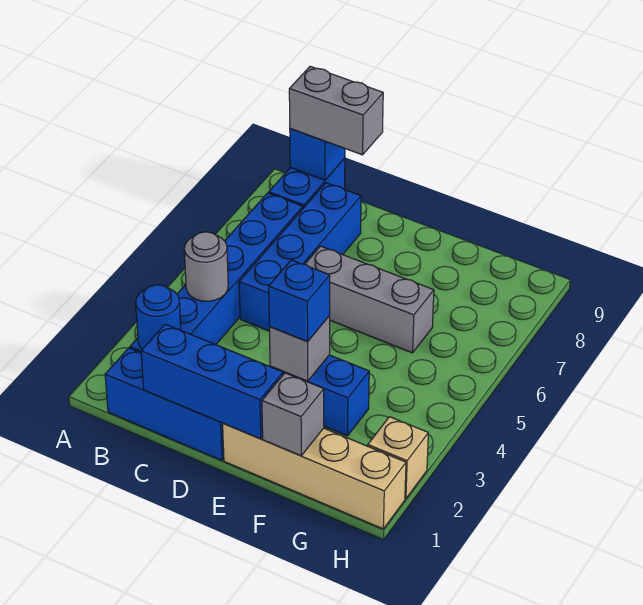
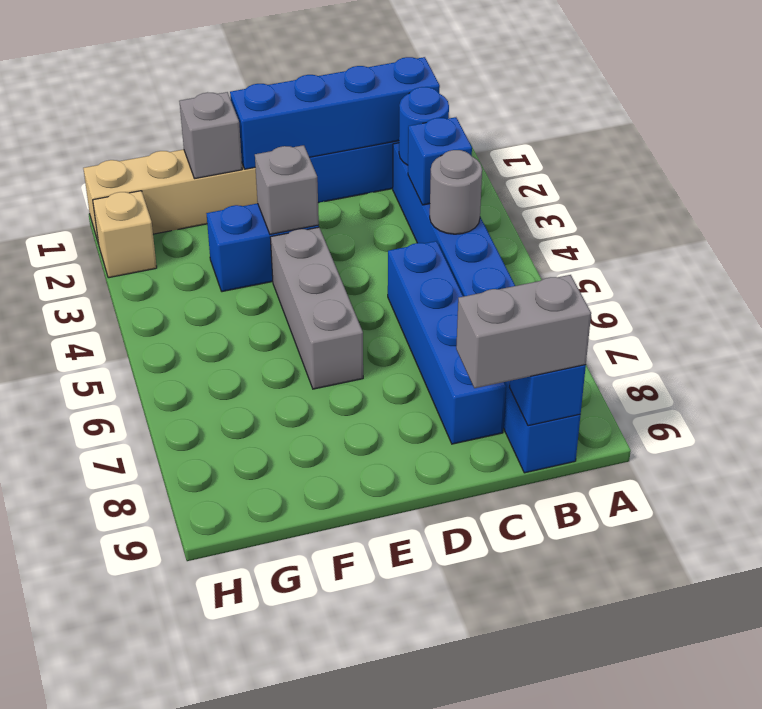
blue 1x3 brick [141,324,283,439] -> blue 1x4 brick [230,57,440,169]
grey 1x3 brick [305,246,434,353] -> grey 1x3 brick turned to [270,227,363,389]
blue 1x1 brick [269,260,330,341] -> blue 1x1 brick moved to [408,117,472,205]

